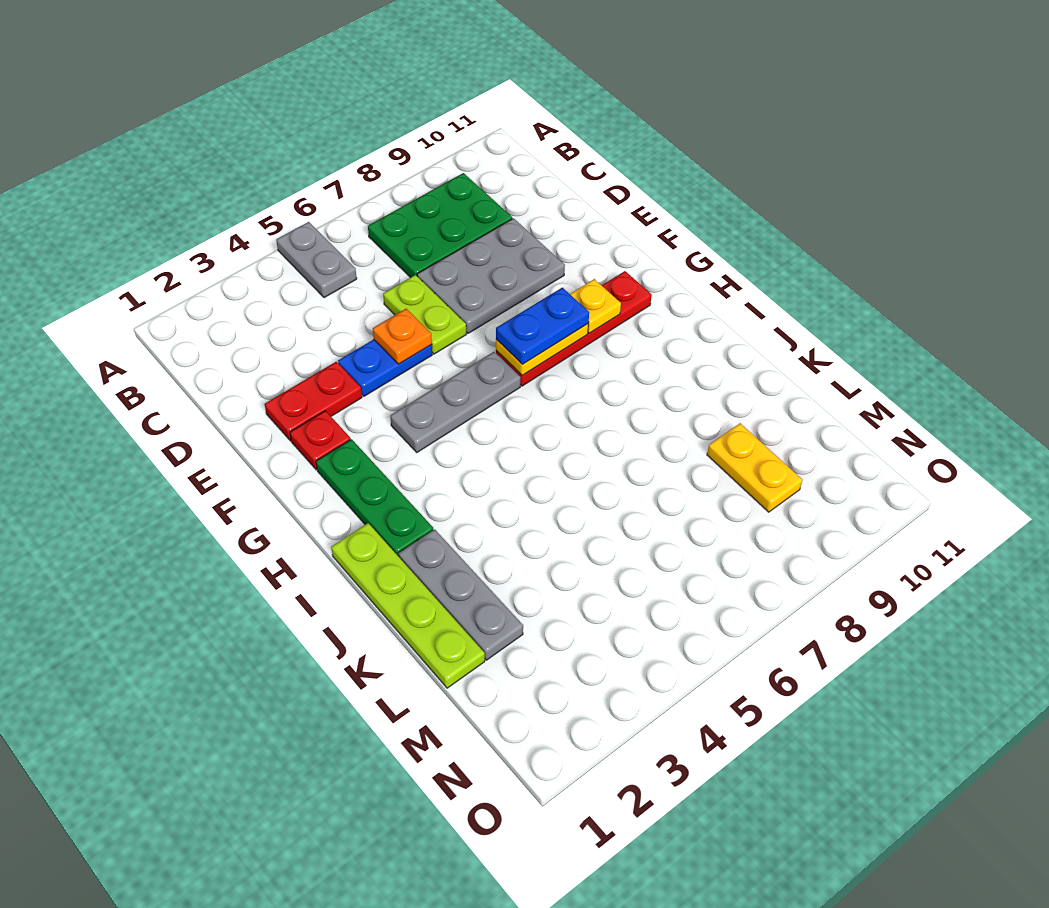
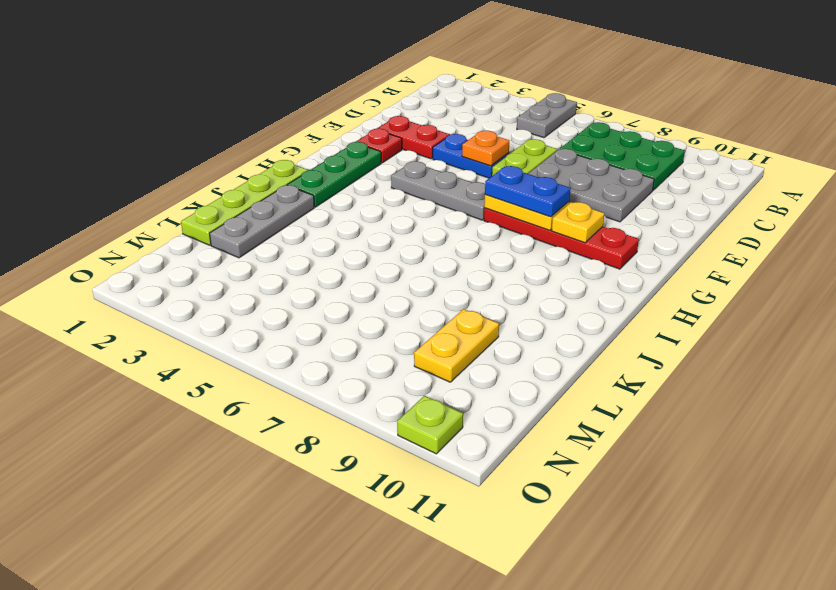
none -> lime 1x1 plate [397,396,463,454]

